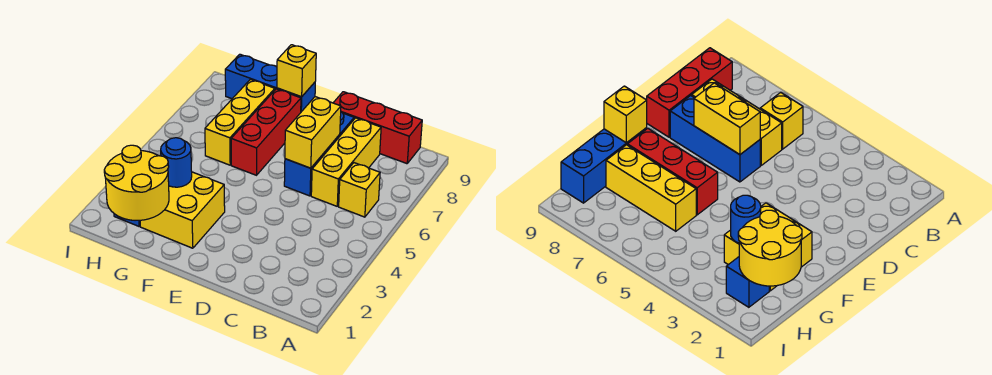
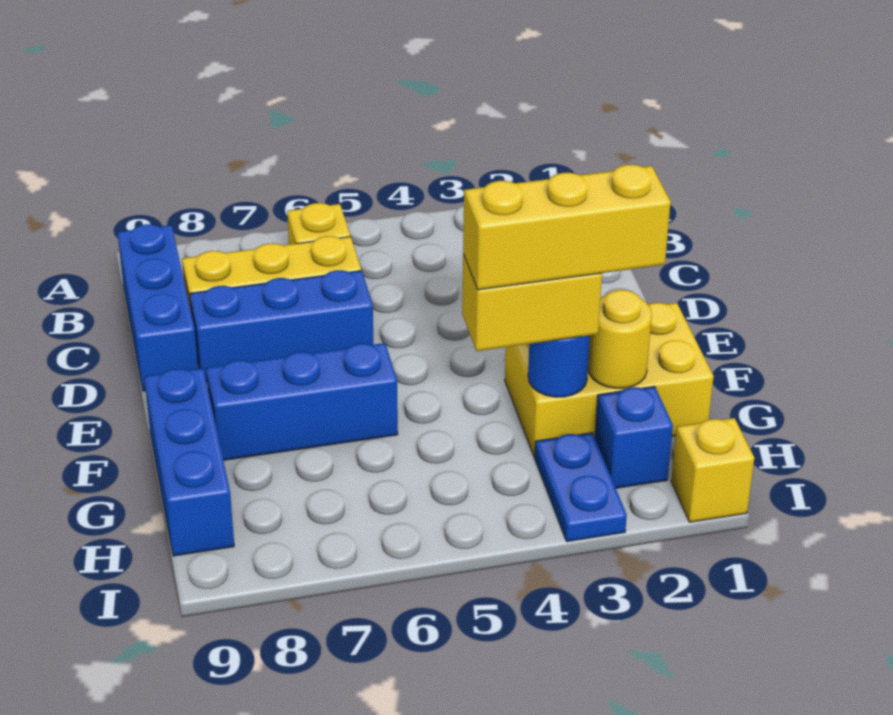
red 1x3 brick [333,92,422,164] -> blue 1x3 brick [118,224,198,391]
yellow 1x2 brick [285,97,341,168] -> yellow 1x2 brick moved to [462,254,602,351]
yellow 2x2 brick [140,172,225,248] -> yellow 2x3 brick [505,303,714,457]
red 1x3 brick [231,89,301,175] -> blue 1x3 brick [206,343,398,460]
yellow 1x1 brick [277,45,316,97] -> yellow 1x1 brick moved to [671,418,754,522]
yellow 2x2 round brick [104,145,169,220] -> yellow 1x1 round brick [588,290,652,388]
yellow 1x3 brick [205,79,275,165] -> yellow 1x3 brick moved to [463,165,671,290]
none -> blue 1x2 plate [535,433,627,542]

